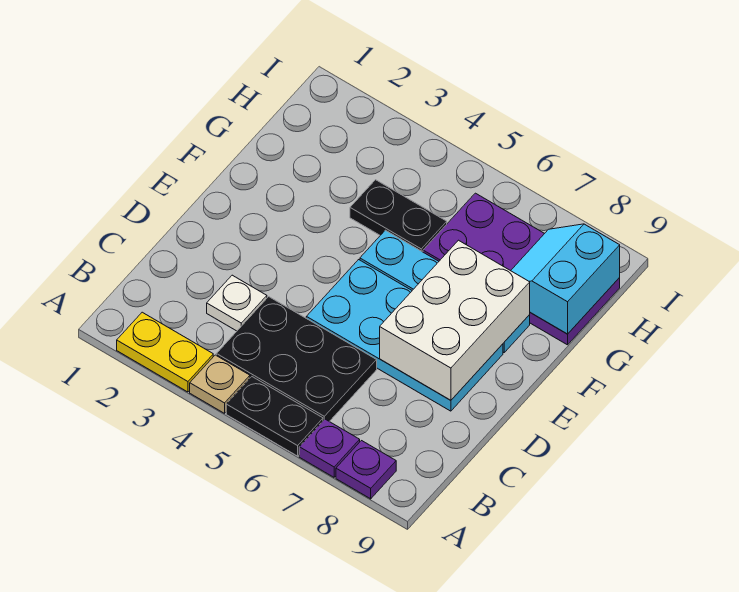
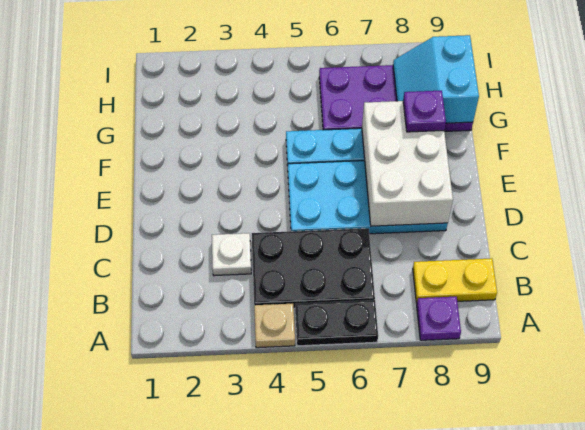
yellow 1x2 plate [117,312,213,392] -> yellow 1x2 plate moved to [413,258,497,303]
purple 1x1 plate [299,419,360,477] -> purple 1x1 plate moved to [403,91,446,132]
black 1x2 plate [350,180,447,252] -> none

